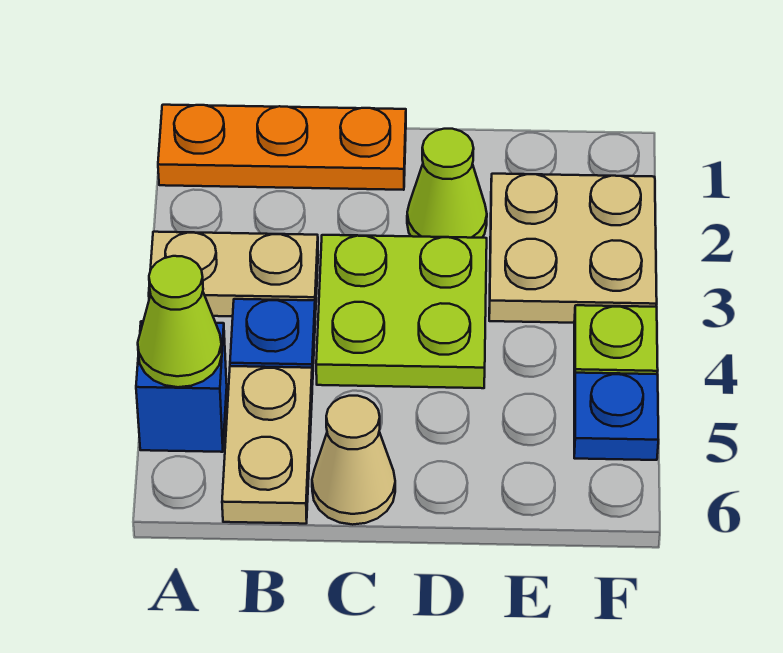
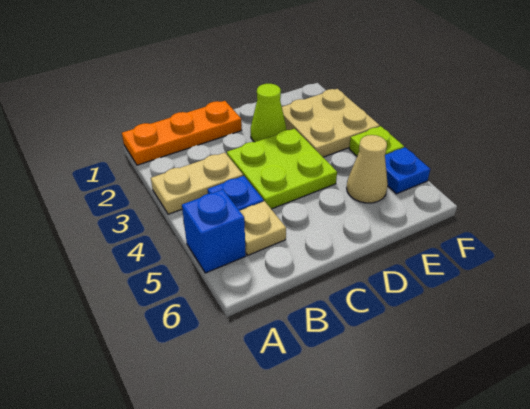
lime 1x1 cone [138,256,222,387] -> none
tan 1x2 plate [222,366,312,524] -> tan 1x1 plate [240,201,286,255]
tan 1x1 cone [312,396,395,525] -> tan 1x1 cone moved to [347,135,388,203]

